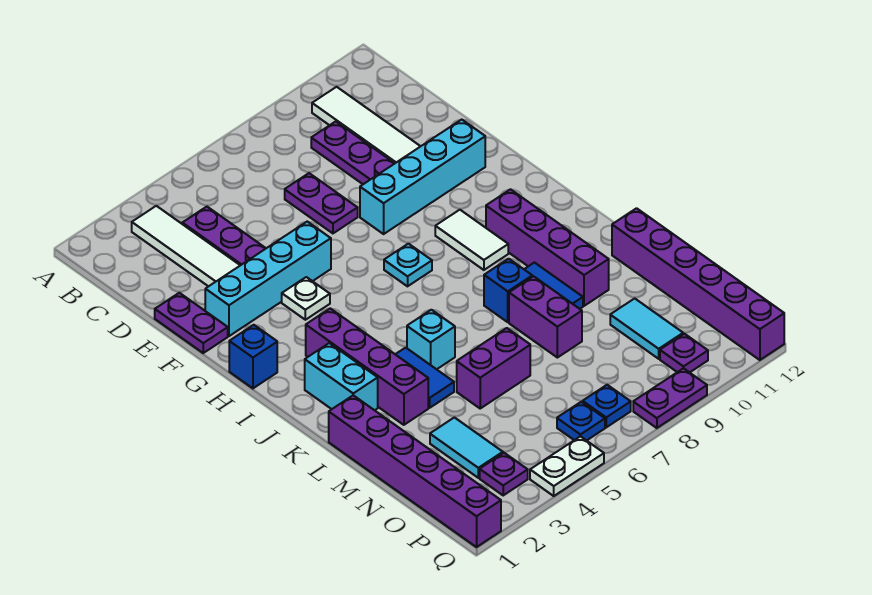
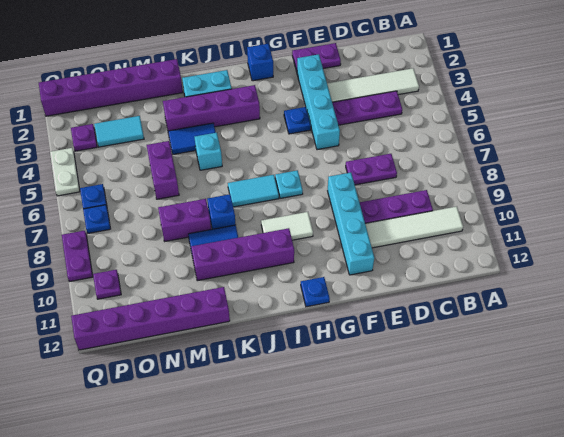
white 1x1 plate [282,277,330,320] -> blue 1x1 plate [284,107,311,134]
none -> blue 1x1 plate [301,277,330,307]
cyan 1x2 tile [610,298,683,359] -> cyan 1x2 tile moved to [228,175,279,207]

